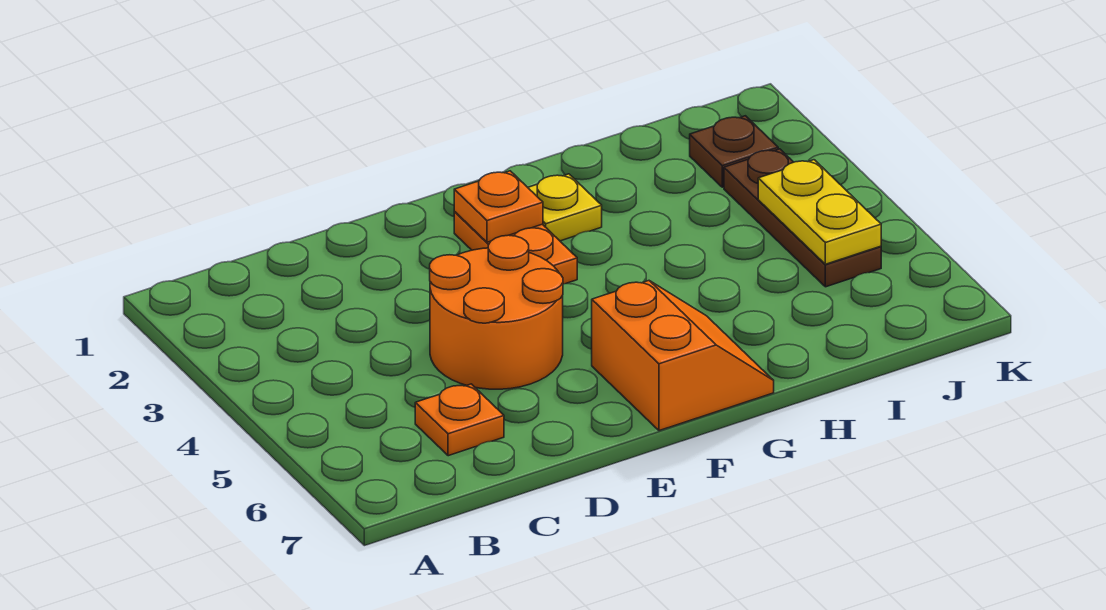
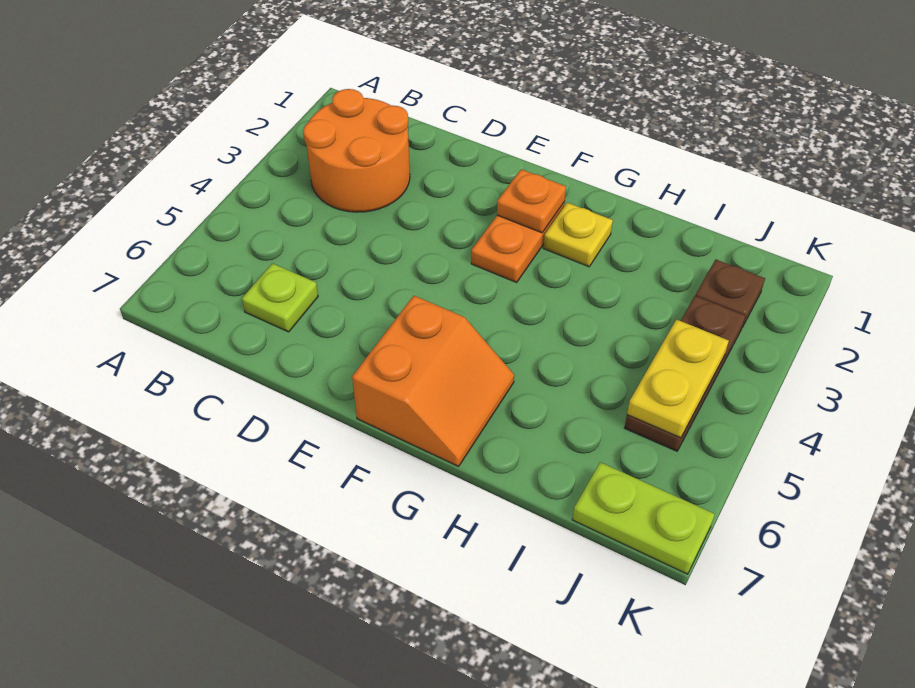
orange 1x1 plate [415,384,504,456] -> lime 1x1 plate [242,263,318,332]
orange 2x2 round brick [430,235,563,389] -> orange 2x2 round brick moved to [303,89,410,212]
none -> lime 1x2 plate [572,462,715,574]

